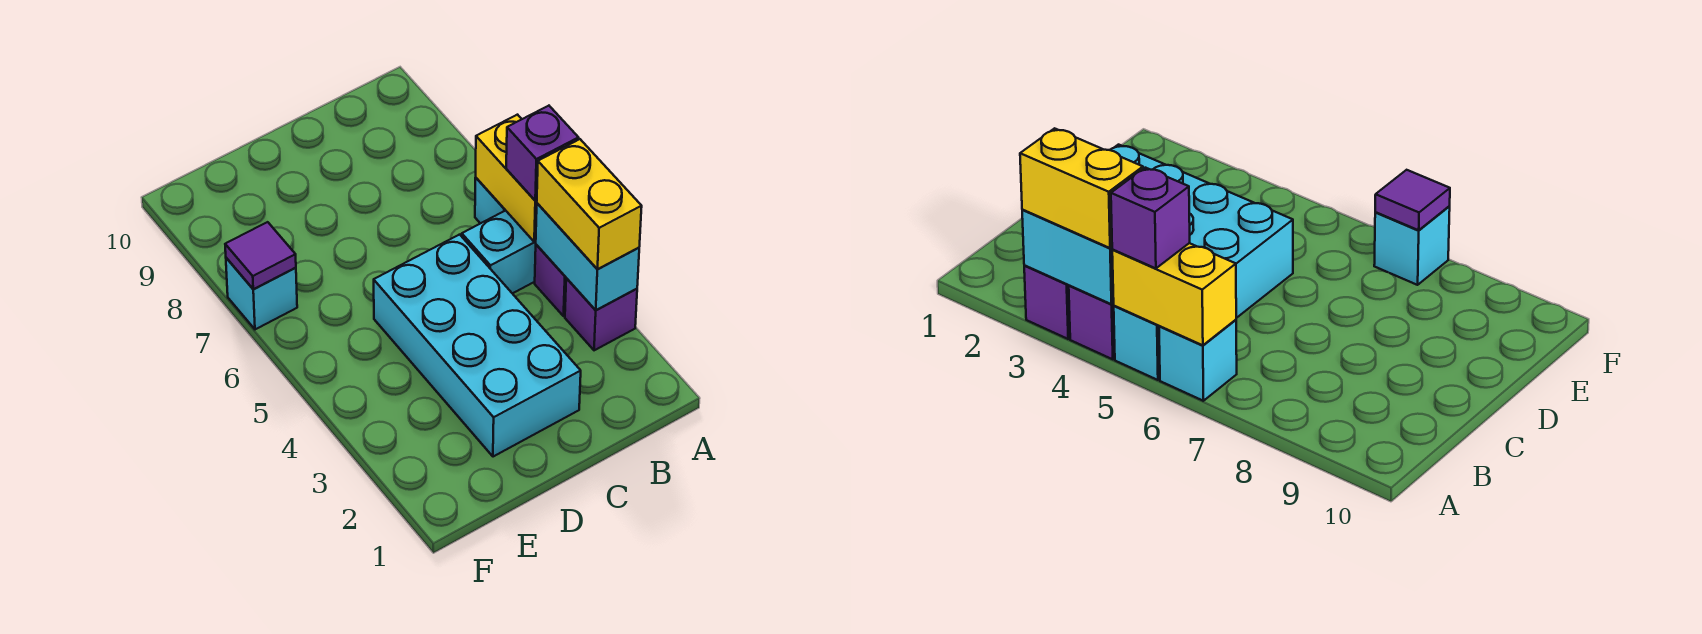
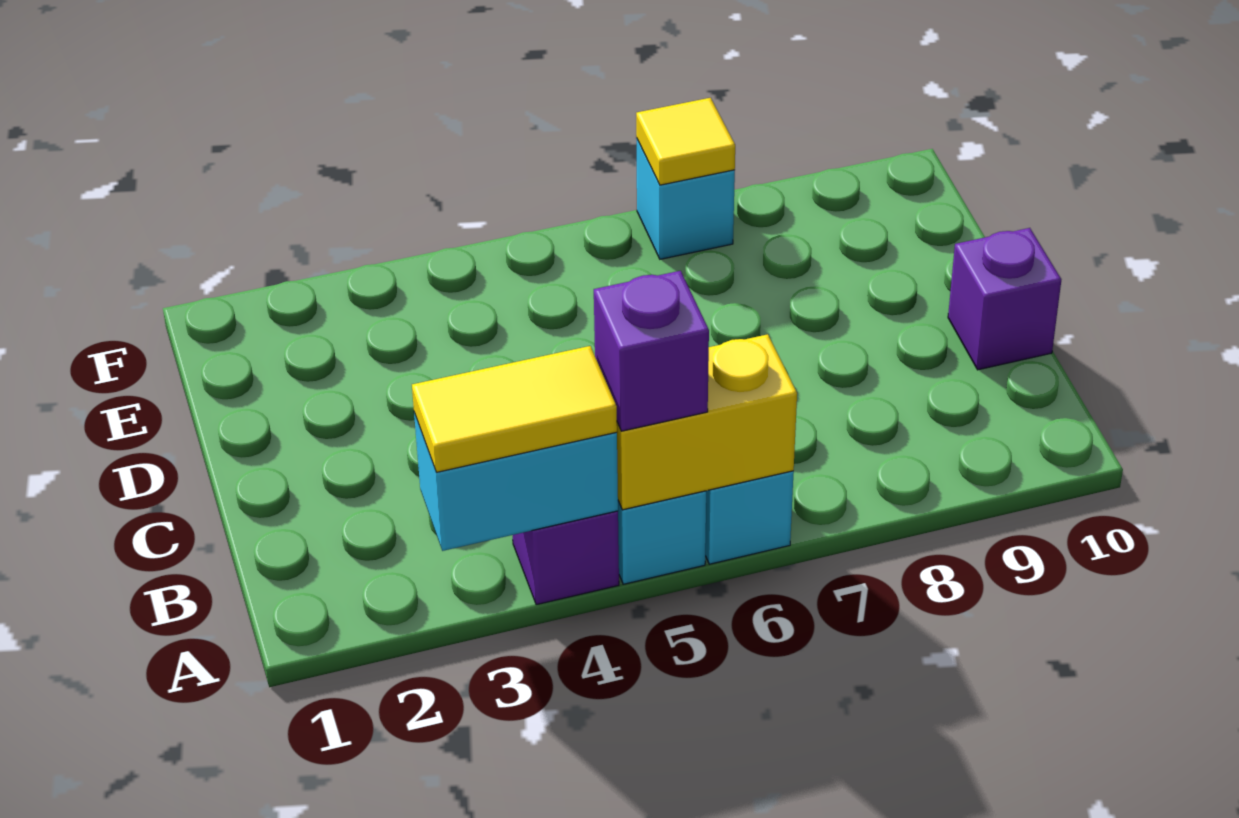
purple 1x1 brick [565,278,637,350] -> purple 1x1 brick moved to [948,228,1061,370]
yellow 1x2 brick [537,139,642,269] -> yellow 1x2 tile [412,346,617,472]
cyan 2x4 brick [374,235,581,457] -> none
purple 1x1 tile [225,222,296,289] -> yellow 1x1 tile [636,98,735,185]

